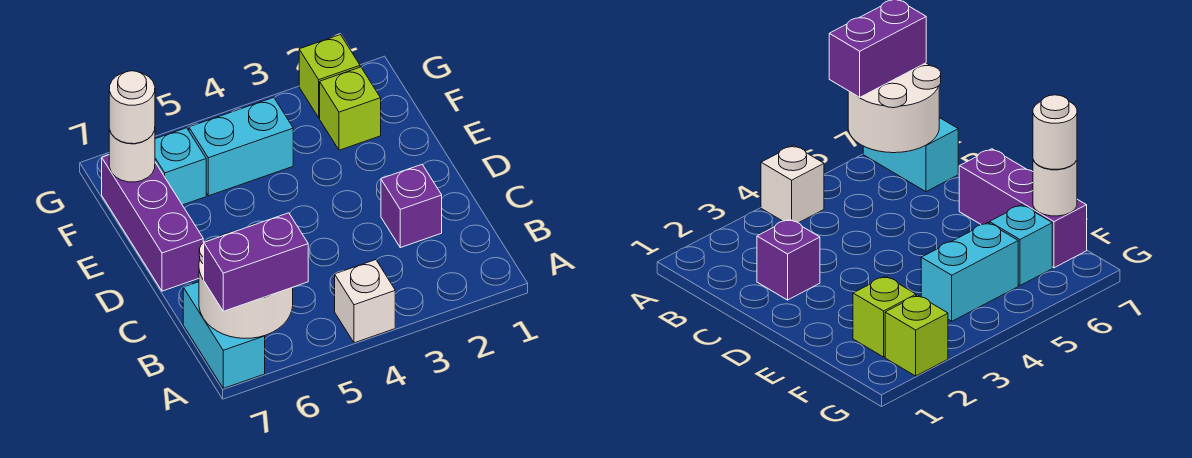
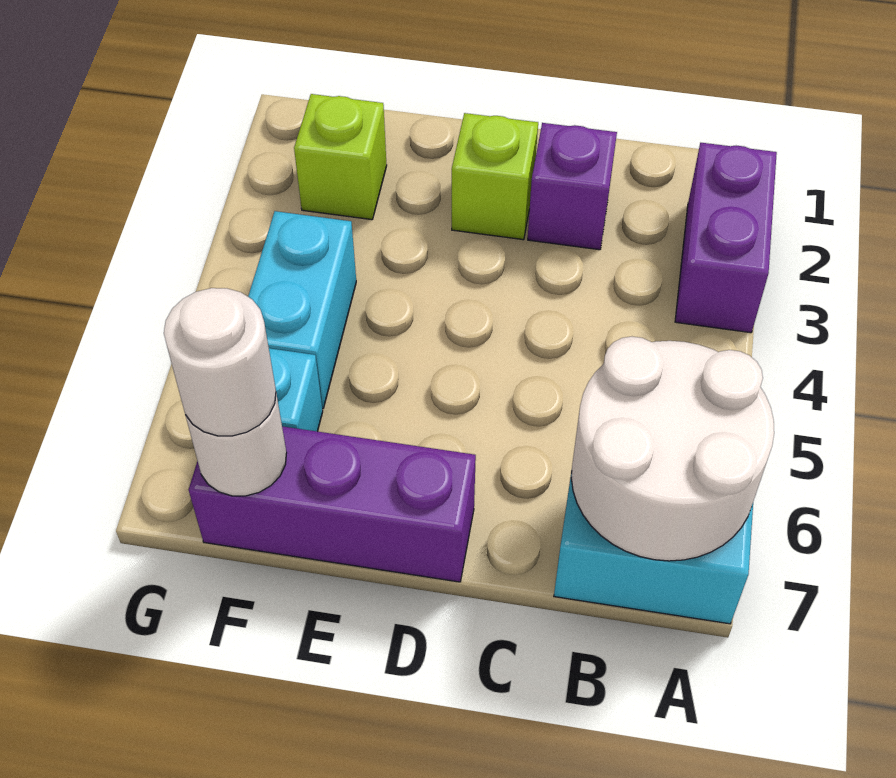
white 1x1 brick [335,260,395,343] -> none
purple 1x2 brick [204,213,308,311] -> purple 1x2 brick moved to [675,143,777,333]
lime 1x1 brick [299,35,360,118] -> lime 1x1 brick moved to [452,113,538,240]

